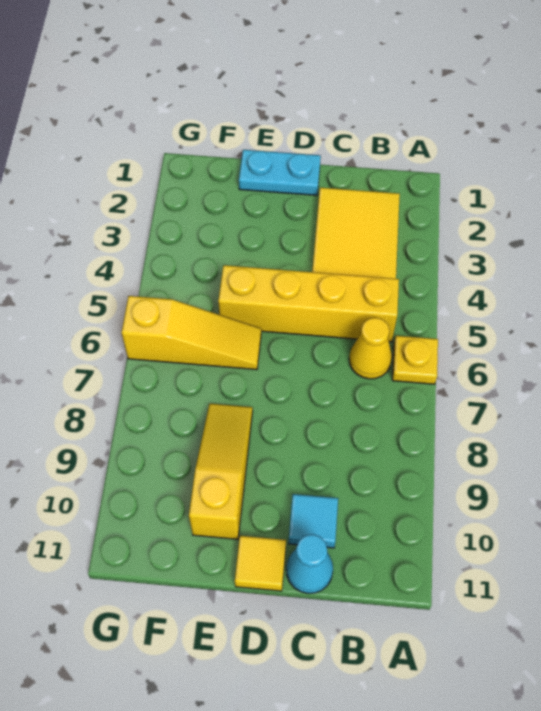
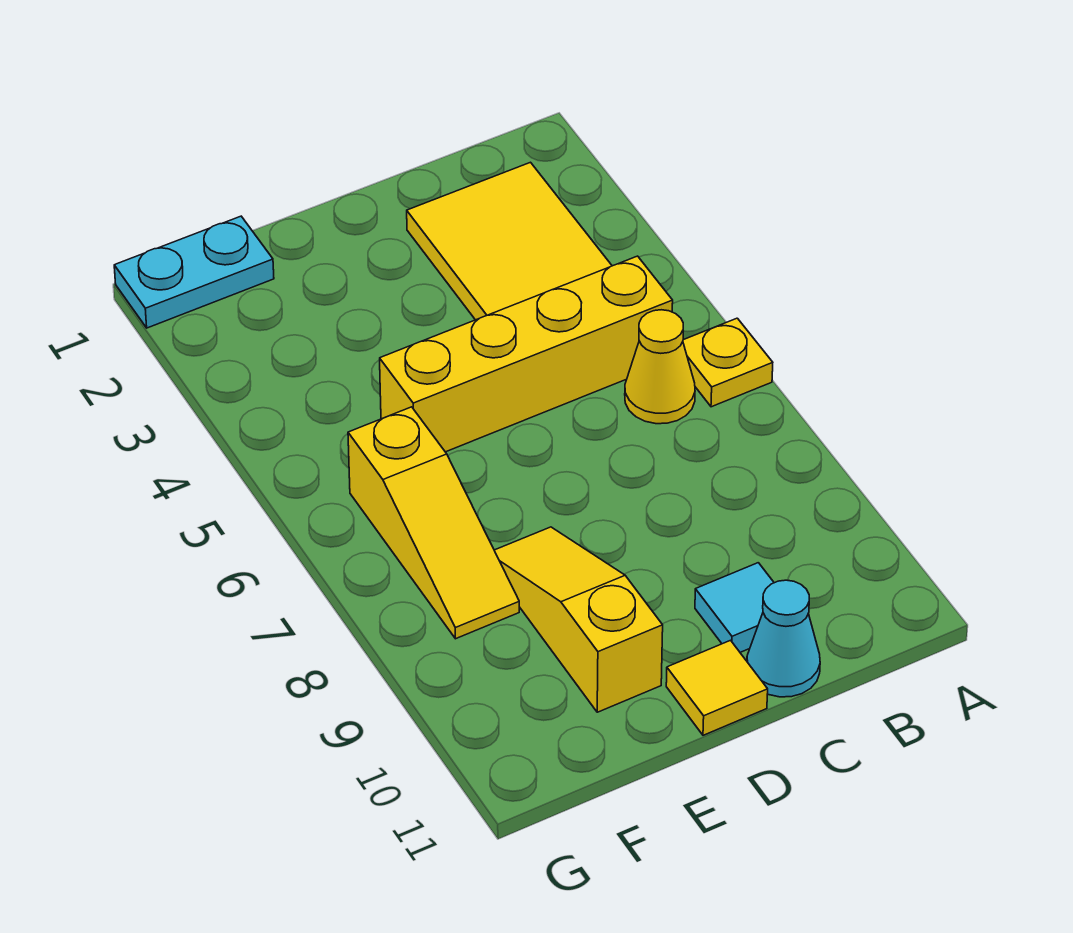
cyan 1x2 plate [239,150,321,195] -> cyan 1x2 plate moved to [114,216,274,328]
yellow 1x3 slope [122,296,261,370] -> yellow 1x3 slope turned to [348,407,519,639]

